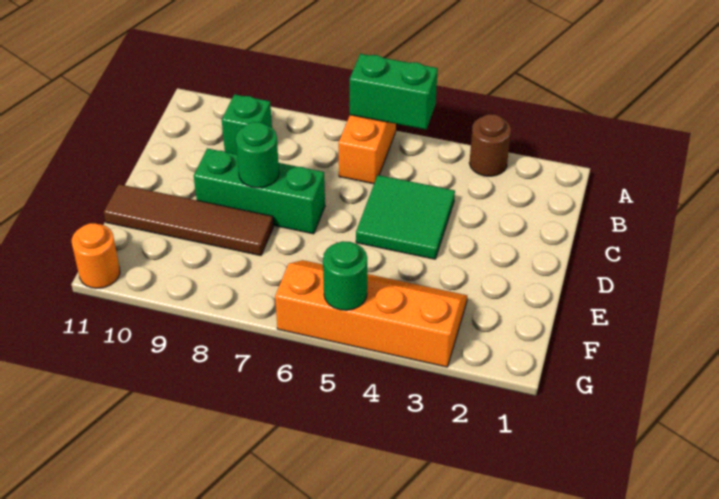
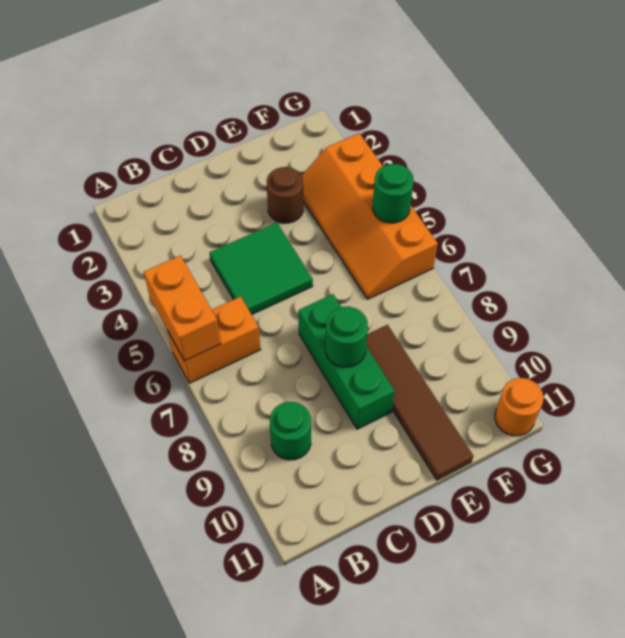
brown 1x1 round brick [469,114,511,176] -> brown 1x1 round brick moved to [267,167,303,223]
green 1x2 brick [350,54,438,129] -> orange 1x2 brick [144,256,221,361]
green 1x1 brick [222,94,272,154] -> green 1x1 round brick [270,402,311,460]

